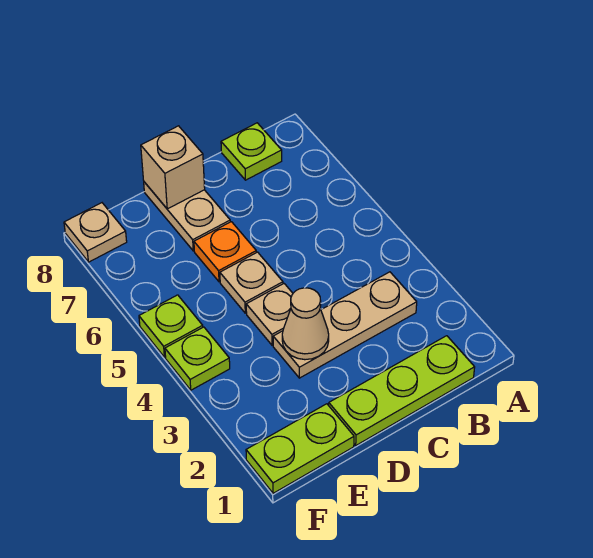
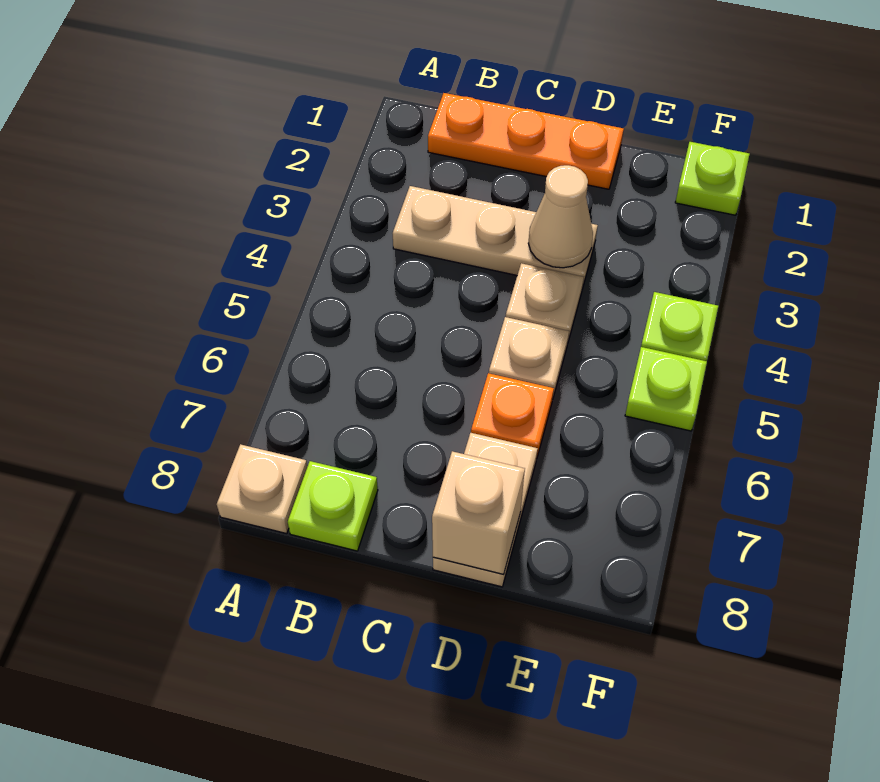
lime 1x3 plate [329,336,475,445] -> orange 1x3 plate [428,93,624,189]
lime 1x2 plate [246,404,354,493] -> lime 1x1 plate [675,142,750,215]
tan 1x1 plate [64,203,127,262] -> tan 1x1 plate moved to [217,444,307,534]

